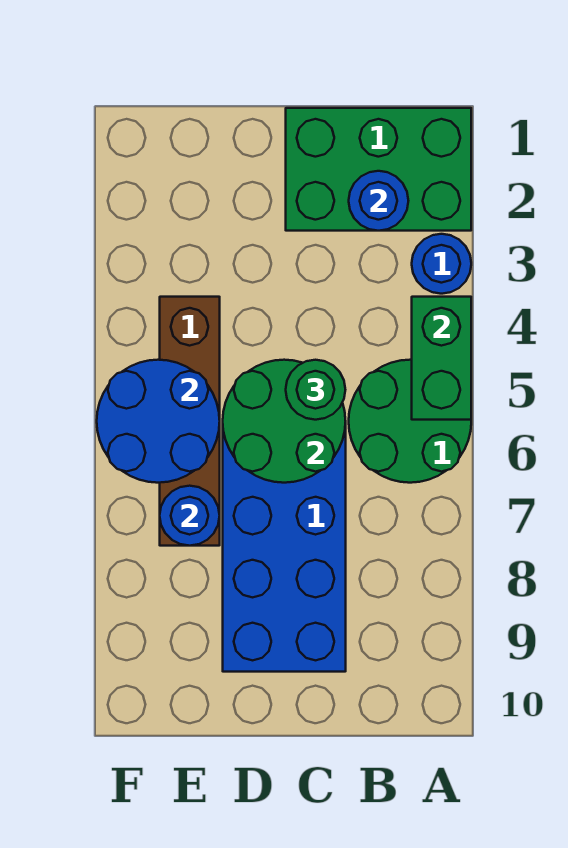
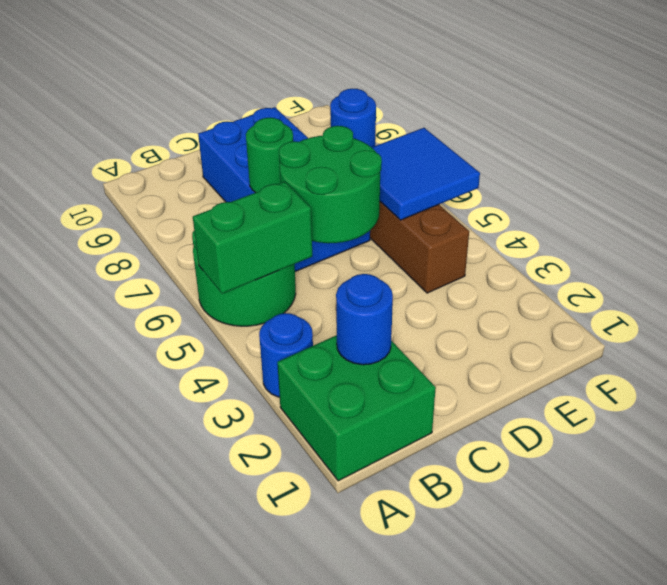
green 2x3 brick [286,108,471,231] -> green 2x2 brick [277,335,436,481]
green 1x2 brick [412,297,471,420] -> green 1x2 brick turned to [193,182,312,294]
green 1x1 round brick [286,360,345,420] -> green 1x1 round brick moved to [246,118,293,193]
blue 2x2 round brick [97,360,220,483] -> blue 2x2 tile [372,128,480,220]

